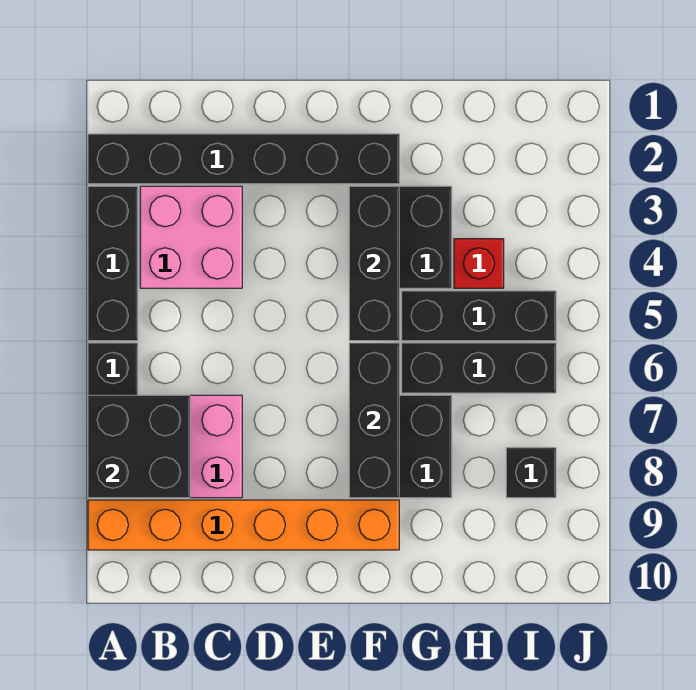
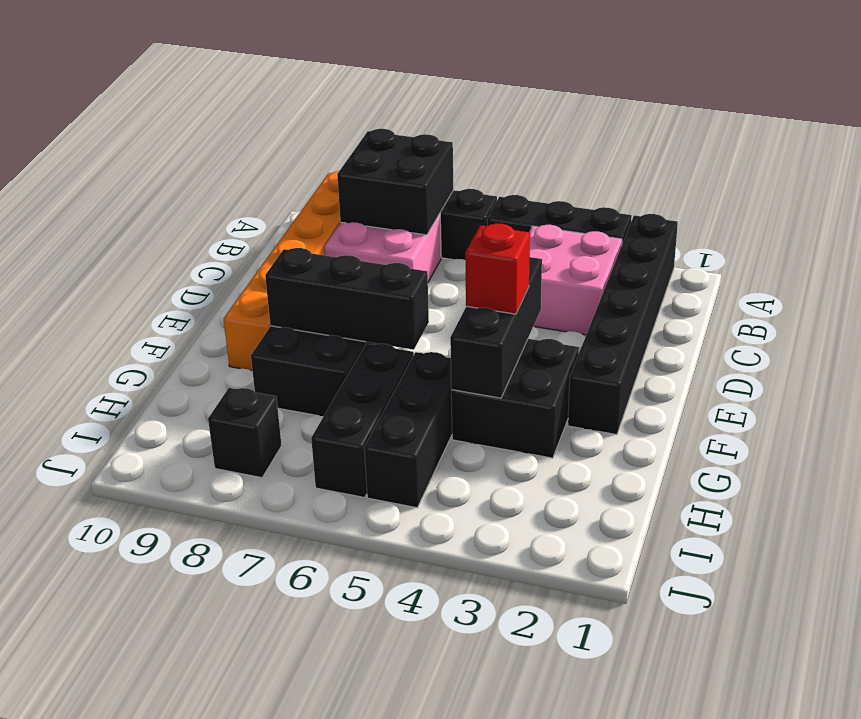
black 1x3 brick [349,186,399,341] -> black 1x3 brick turned to [450,257,542,398]
red 1x1 brick [454,239,504,288] -> red 1x1 brick moved to [465,224,530,314]

